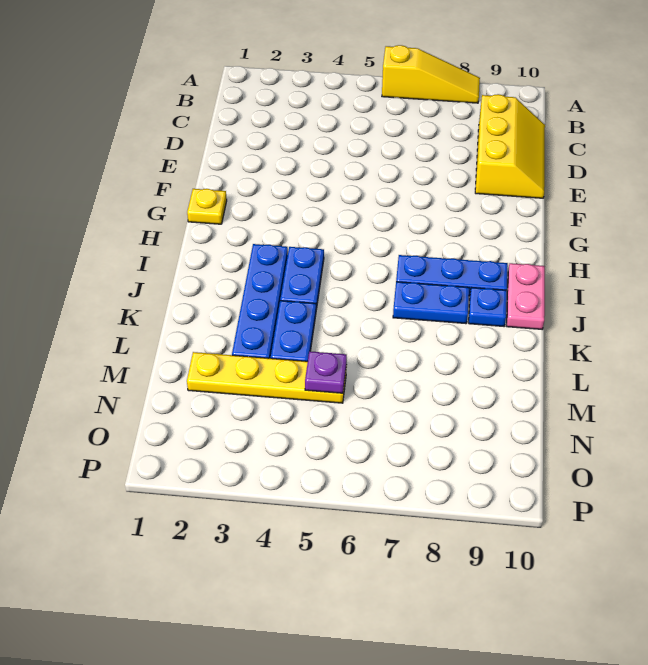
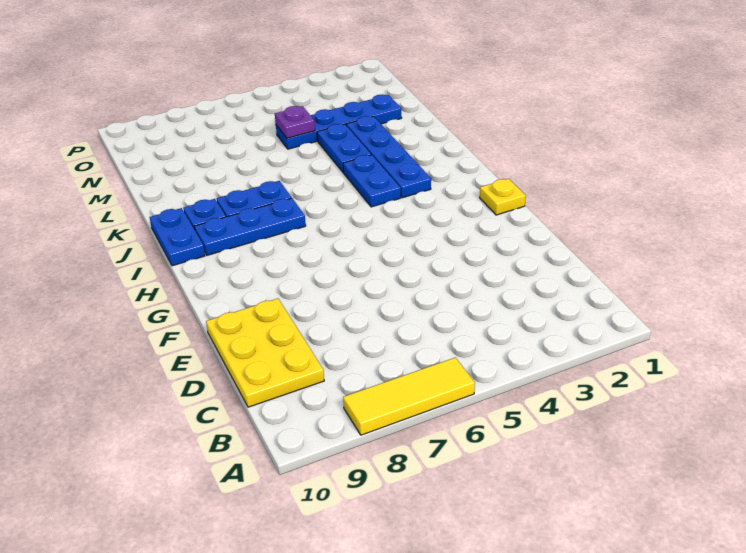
yellow 1x3 slope [382,45,480,103] -> yellow 1x3 tile [343,358,475,435]
yellow 2x3 slope [475,94,545,198] -> yellow 2x3 plate [206,299,324,407]
pink 1x2 plate [507,263,545,329] -> blue 1x2 plate [150,208,205,266]
yellow 1x4 plate [187,352,347,403] -> blue 1x4 plate [276,94,402,149]

